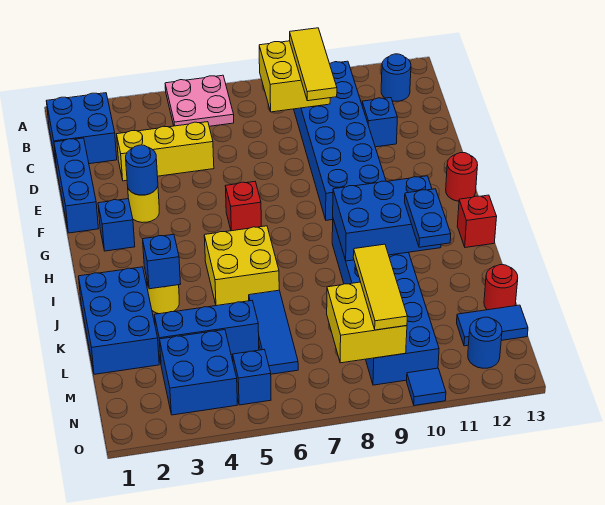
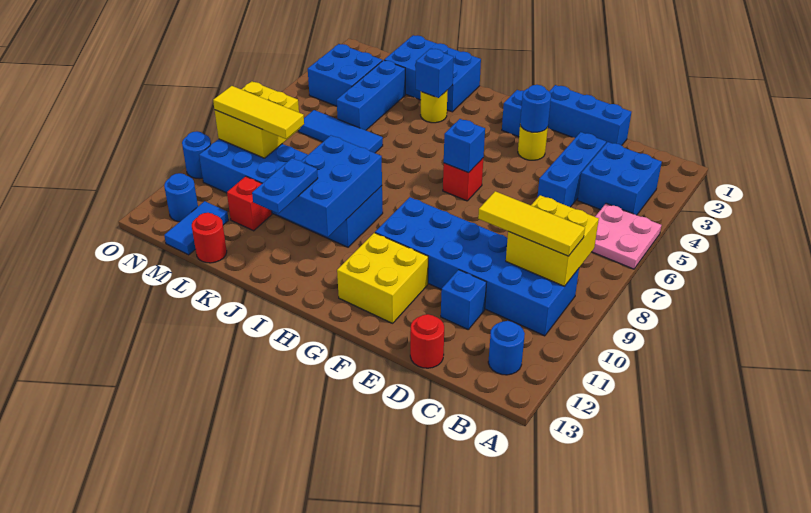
blue 2x2 brick [47,93,117,164] -> blue 2x2 brick moved to [578,142,662,215]
yellow 1x3 brick [117,122,214,181] -> blue 1x3 brick [537,132,606,207]
red 1x1 round brick [446,153,478,201] -> red 1x1 round brick moved to [410,314,444,368]
yellow 2x2 brick [204,226,279,306] -> yellow 2x2 brick moved to [337,233,428,323]
red 1x1 brick [457,195,497,248] -> red 1x1 brick moved to [227,176,272,231]
blue 1x2 plate [405,189,451,247] -> blue 1x2 plate turned to [252,158,318,214]
blue 1x1 brick [233,350,271,405] -> blue 1x1 brick moved to [444,119,485,173]
blue 1x1 tile [407,368,446,405] -> blue 1x1 round brick [182,131,211,179]

